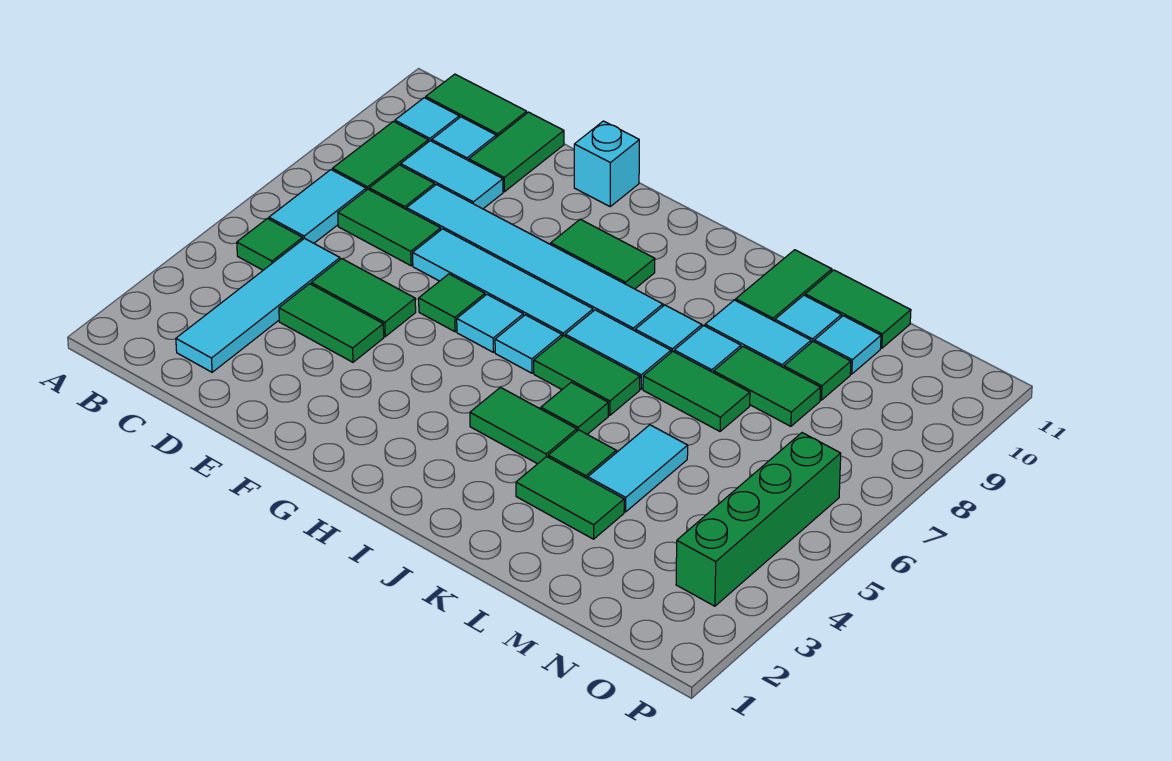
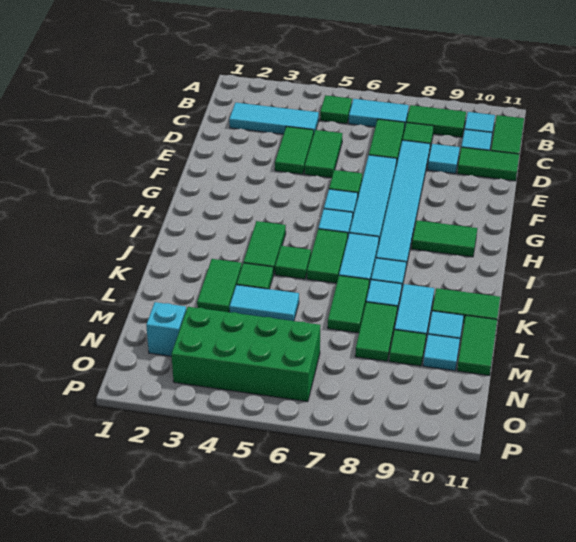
cyan 1x4 tile [176,238,340,372] -> cyan 1x3 tile [229,103,319,134]
cyan 1x2 tile [401,141,503,209] -> cyan 1x1 tile [428,144,460,174]
cyan 1x1 brick [574,121,639,206] -> cyan 1x1 brick moved to [146,302,186,356]
green 1x2 tile [551,219,655,289] -> green 1x2 tile turned to [412,220,477,257]
green 1x4 brick [676,433,841,606] -> green 2x4 brick [171,307,320,402]

